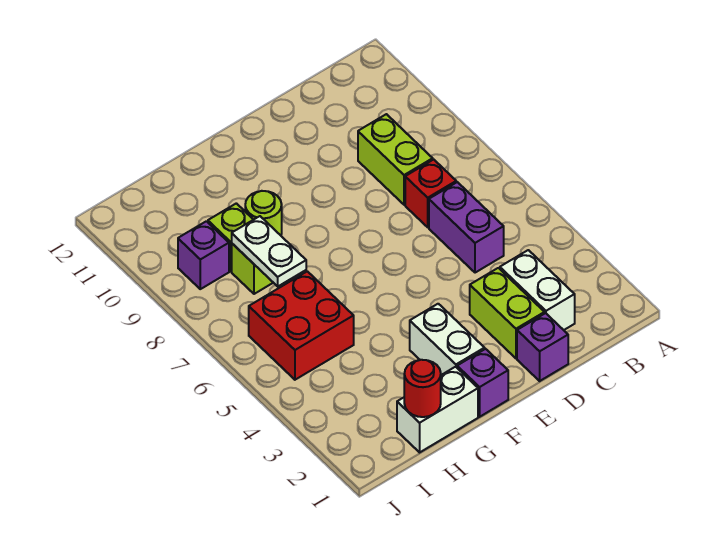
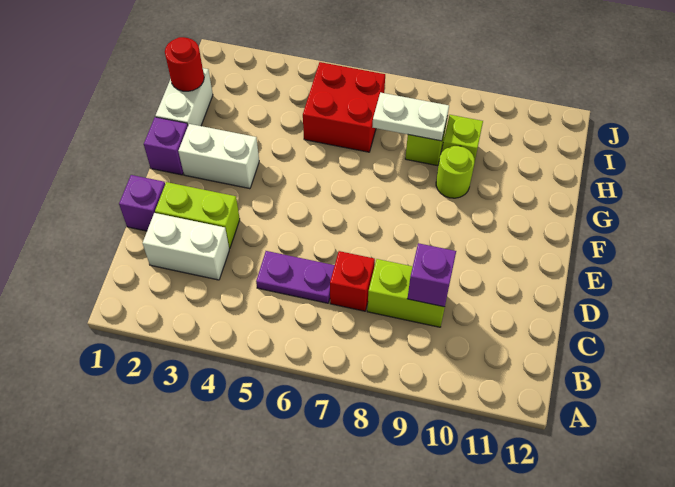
purple 1x2 brick [429,182,504,273] -> purple 1x2 plate [256,251,335,303]
purple 1x1 brick [178,221,229,289] -> purple 1x1 brick moved to [407,243,456,307]

